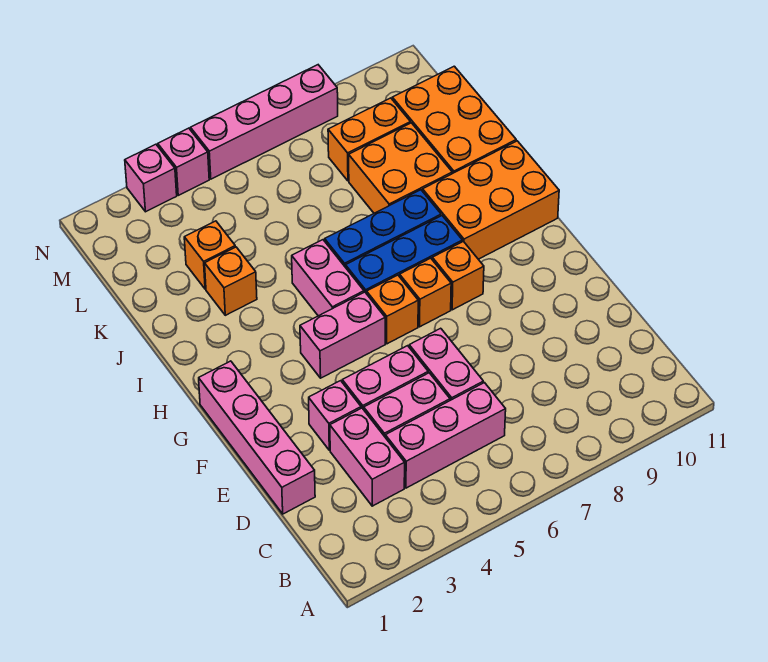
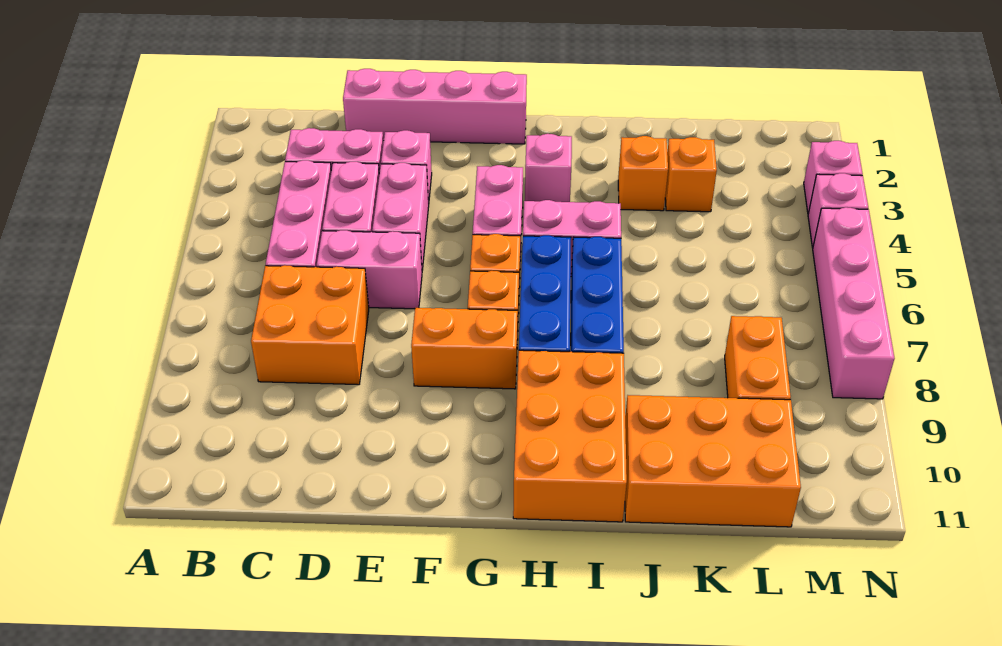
orange 1x1 brick [432,241,484,310] -> orange 1x2 brick [411,308,518,389]
none -> pink 1x1 brick [525,134,572,202]
orange 2x2 brick [349,123,452,213] -> orange 2x2 brick moved to [251,265,369,385]

